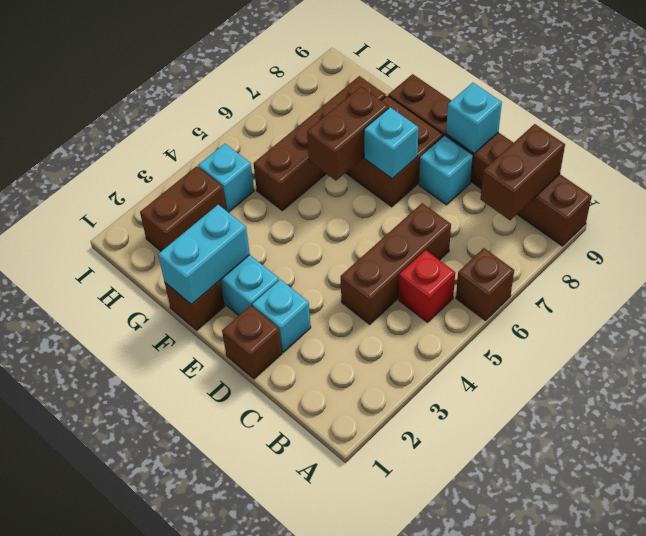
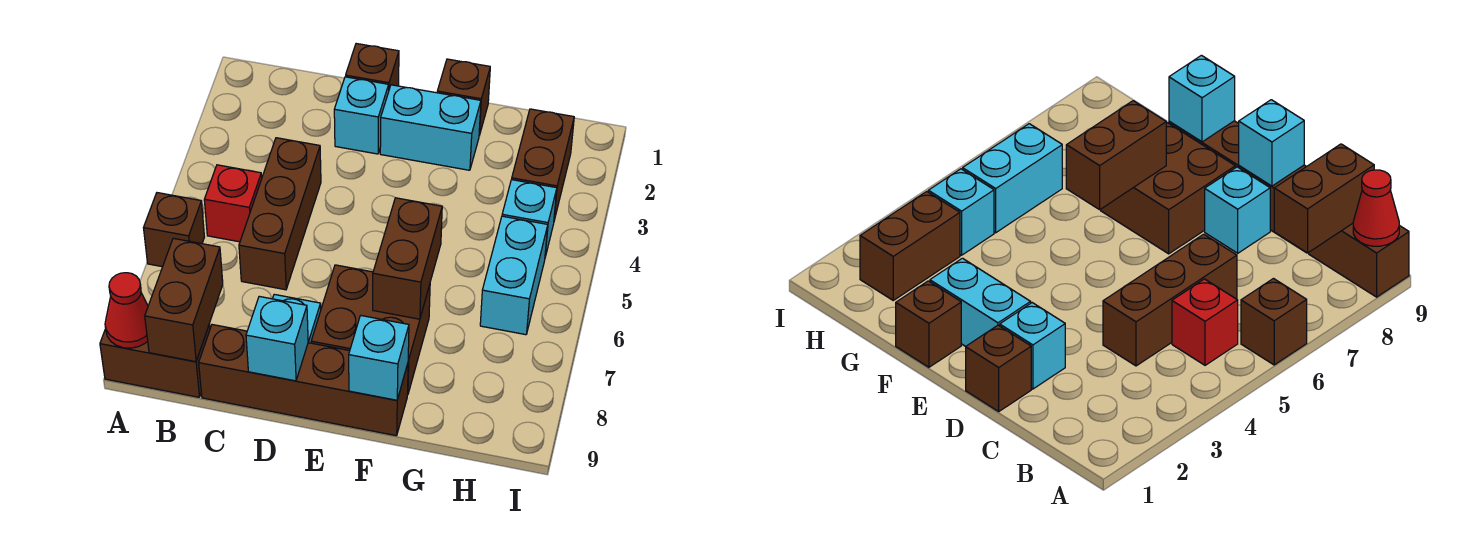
none -> red 1x1 cone [105,273,148,348]
cyan 1x1 brick [364,107,419,179] -> cyan 1x1 brick moved to [349,315,409,400]
cyan 1x2 brick [158,205,250,304] -> cyan 1x2 brick moved to [480,216,548,335]
brown 1x4 brick [254,76,386,211] -> none

